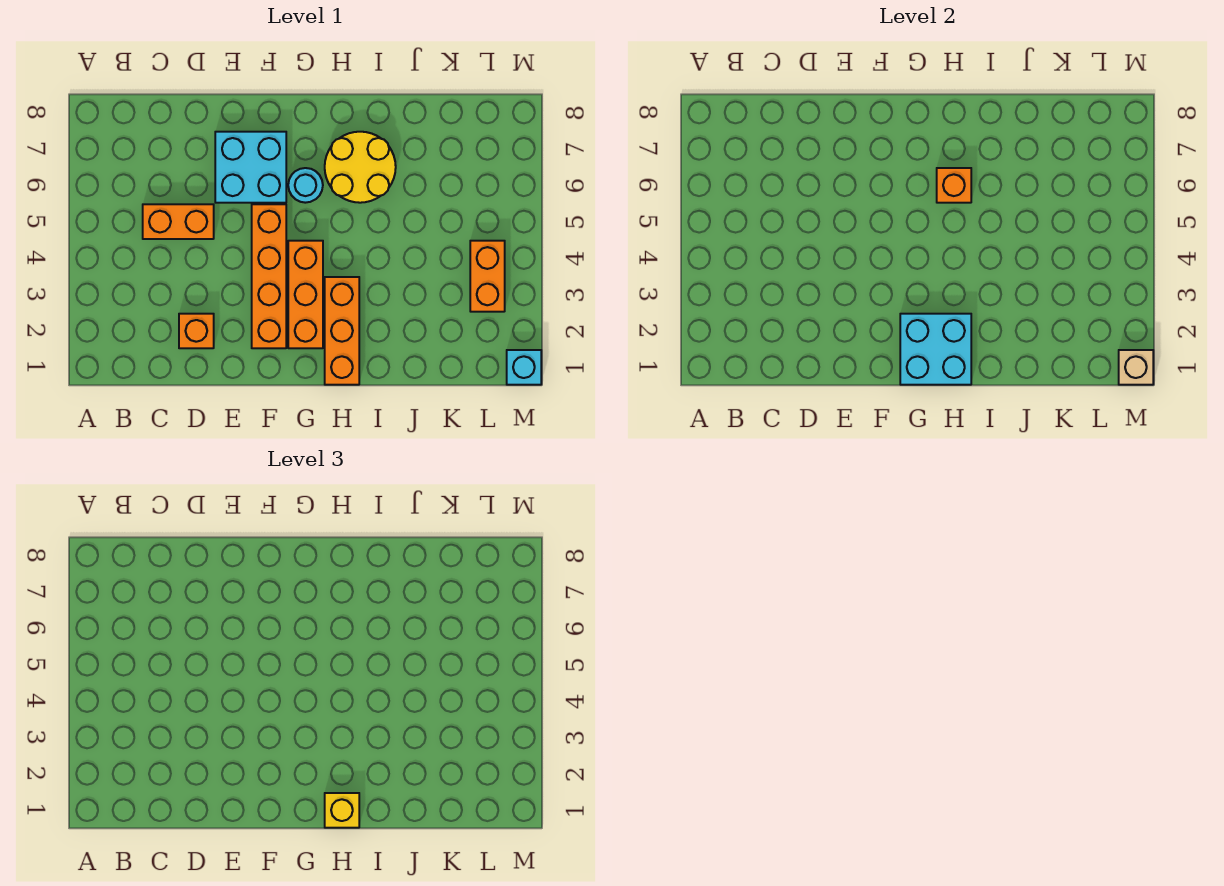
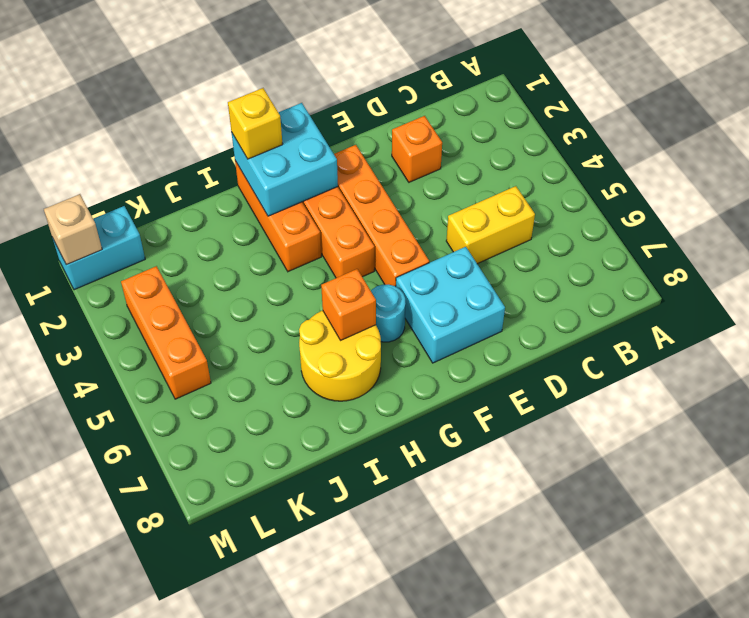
orange 1x2 brick [143,204,214,239] -> yellow 1x2 brick [446,186,535,264]
orange 1x2 brick [470,241,505,312] -> orange 1x3 brick [121,266,211,399]
cyan 1x1 brick [507,350,541,385] -> cyan 1x2 brick [53,206,145,290]

